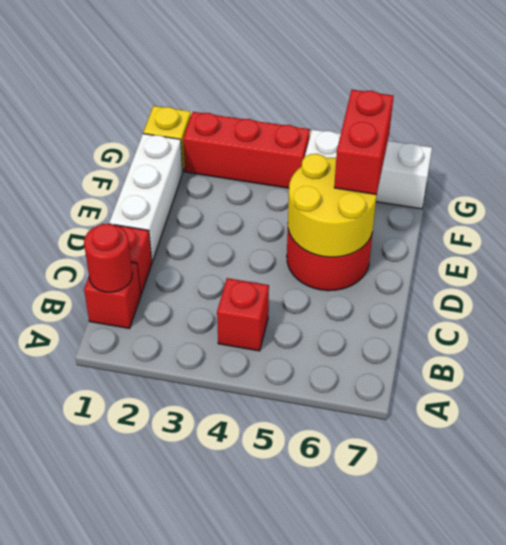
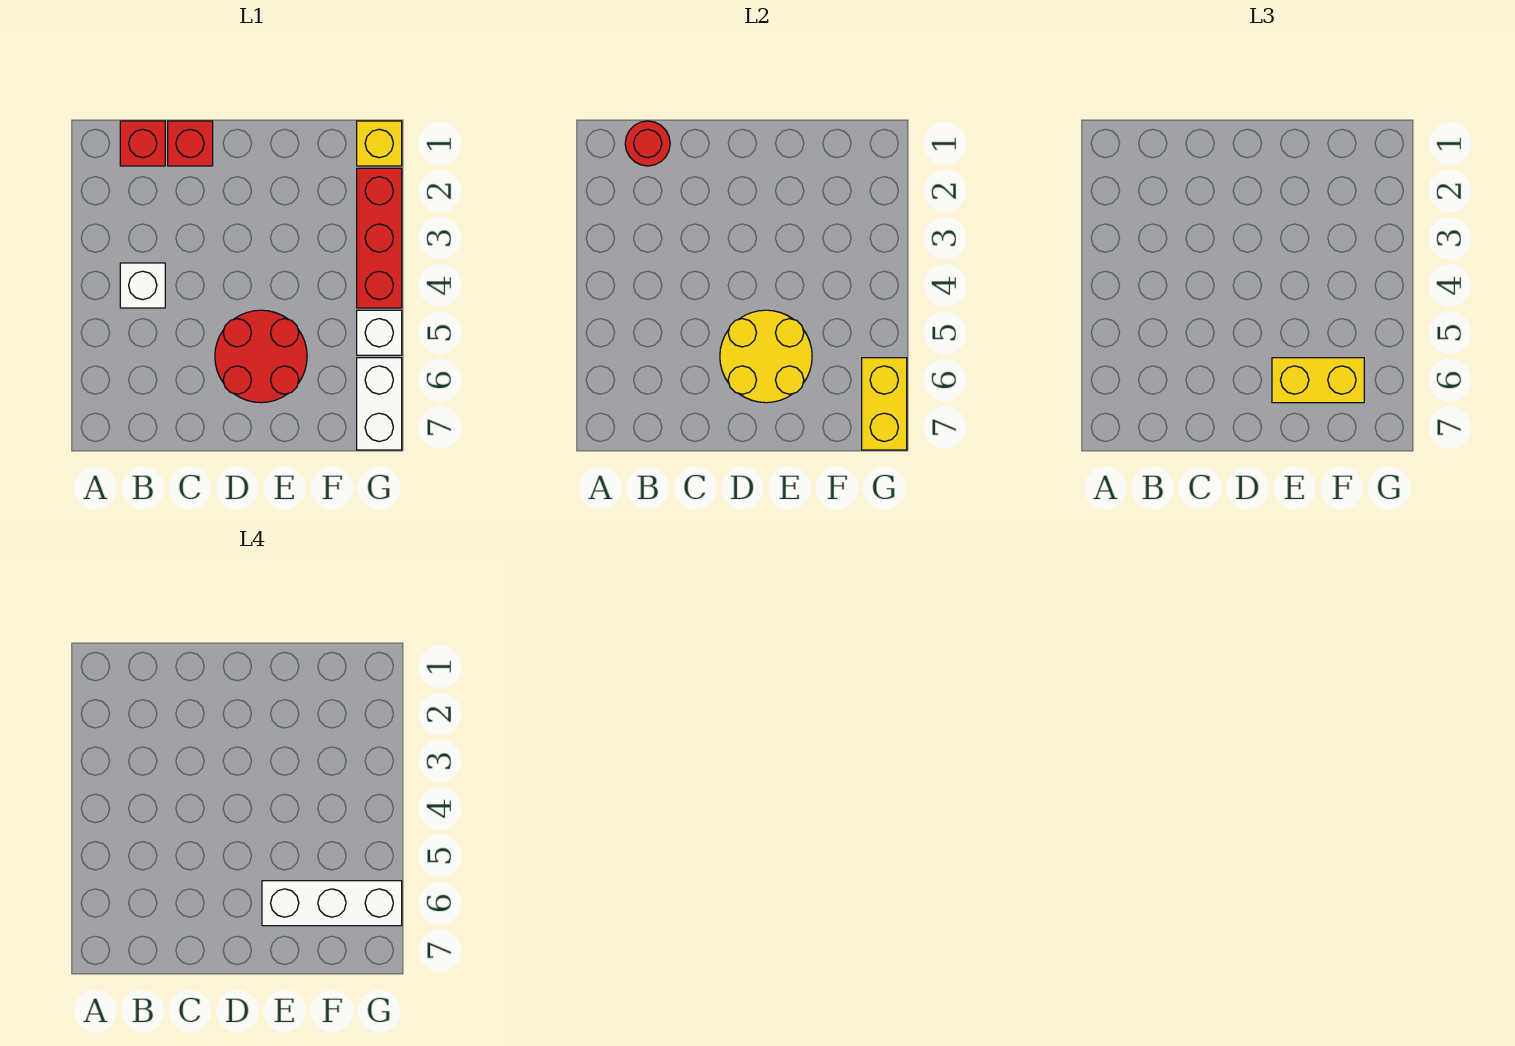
red 1x1 brick [217,278,269,351] -> white 1x1 brick [120,263,165,308]
white 1x3 brick [109,134,183,262] -> white 1x3 brick moved to [262,881,402,926]
red 1x2 brick [334,90,394,195] -> yellow 1x2 brick [1272,358,1364,403]
none -> yellow 1x2 brick [862,358,907,450]

